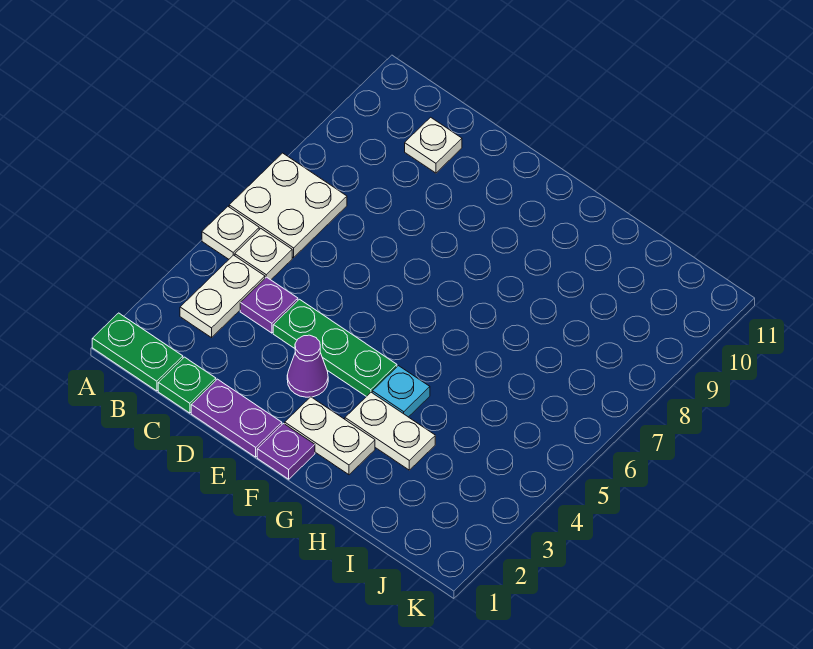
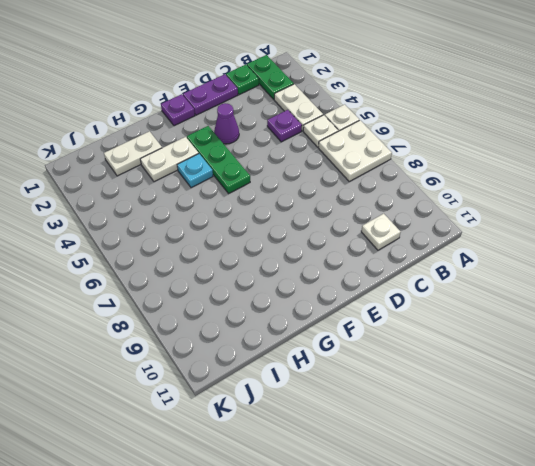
green 1x2 plate [92,313,183,391] -> green 1x2 plate turned to [247,55,294,99]
green 1x3 plate [273,299,397,397] -> green 1x3 plate turned to [187,126,250,193]
white 1x2 plate [285,397,375,475] -> white 1x2 plate moved to [104,131,162,176]

